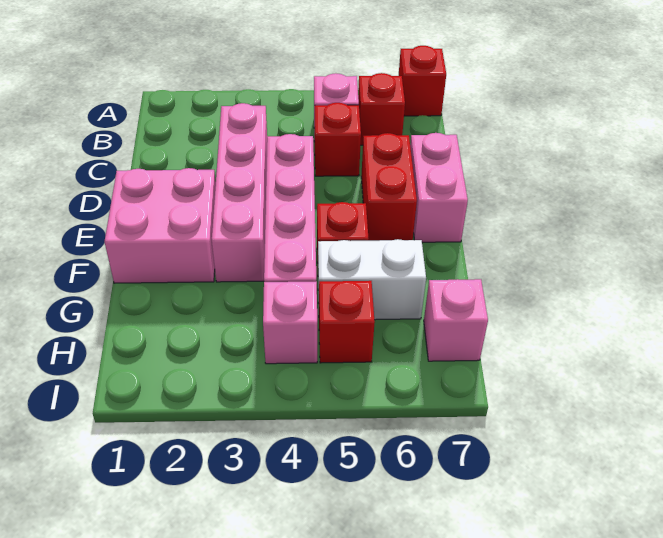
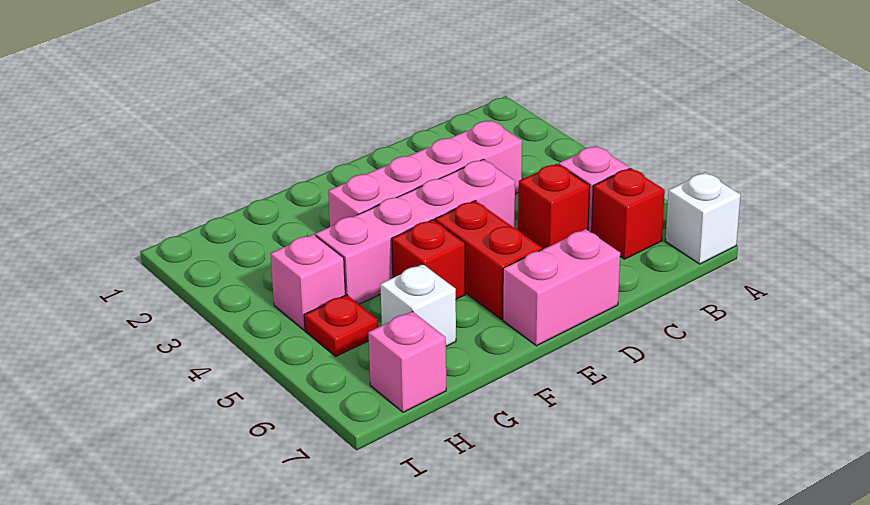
red 1x1 brick [399,46,446,116] -> white 1x1 brick [665,172,740,264]
red 1x2 brick [361,133,417,241] -> red 1x2 brick turned to [435,201,542,319]
pink 2x2 brick [105,168,216,283] -> none
white 1x2 brick [318,239,426,320] -> white 1x1 brick [380,264,456,346]
red 1x1 brick [319,281,375,363] -> red 1x1 plate [304,295,378,356]

